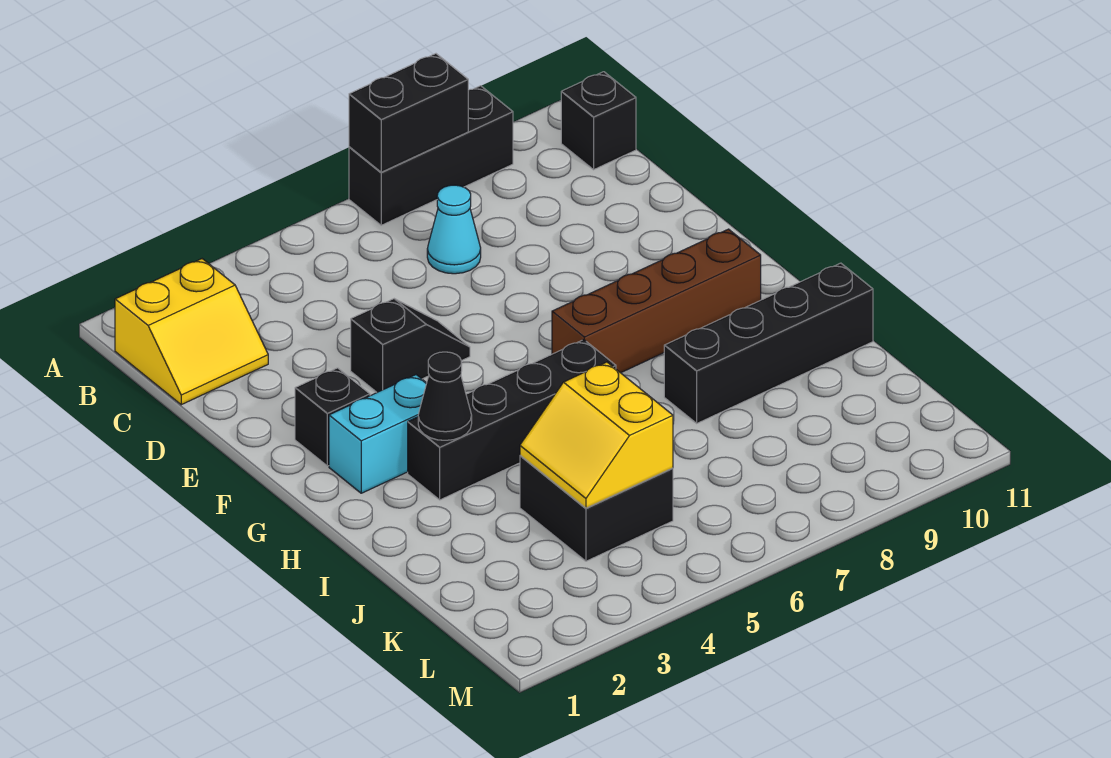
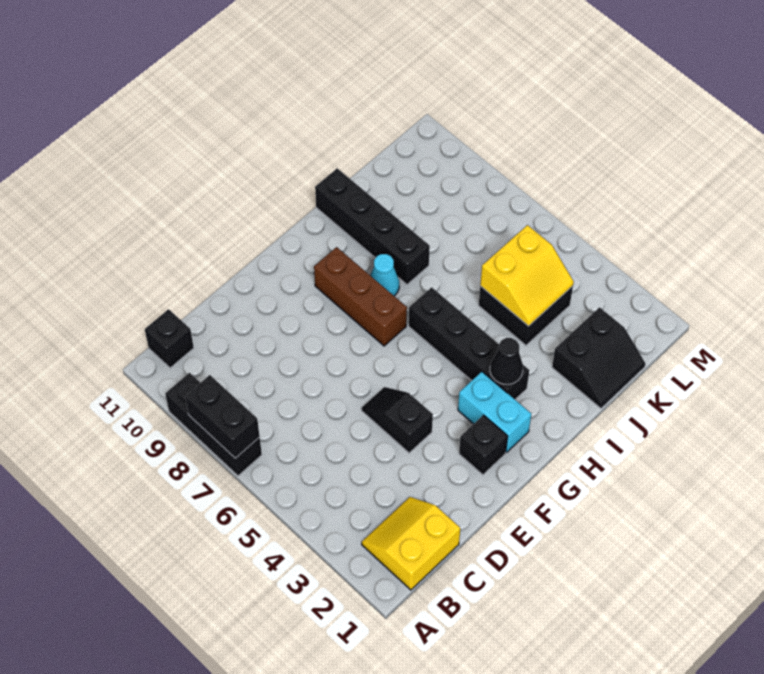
yellow 2x2 slope [115,259,268,405] -> yellow 2x2 slope turned to [362,497,460,590]
cyan 1x1 cone [427,185,481,274] -> cyan 1x1 cone moved to [370,254,399,296]
brown 1x4 brick [552,229,761,373] -> brown 1x3 brick [314,247,407,346]
none -> black 2x2 slope [552,307,646,408]

